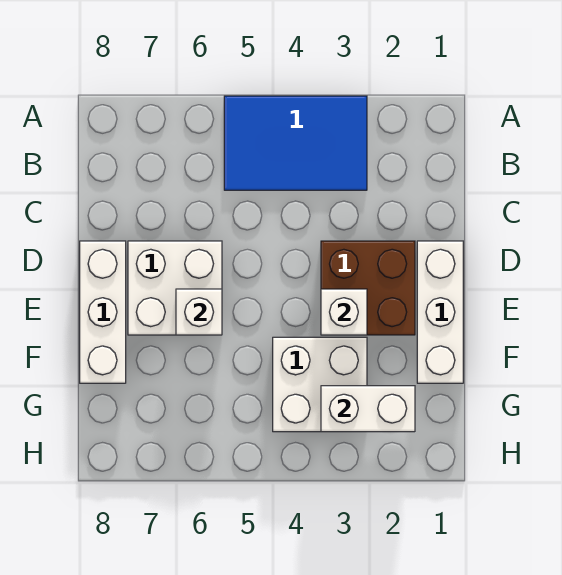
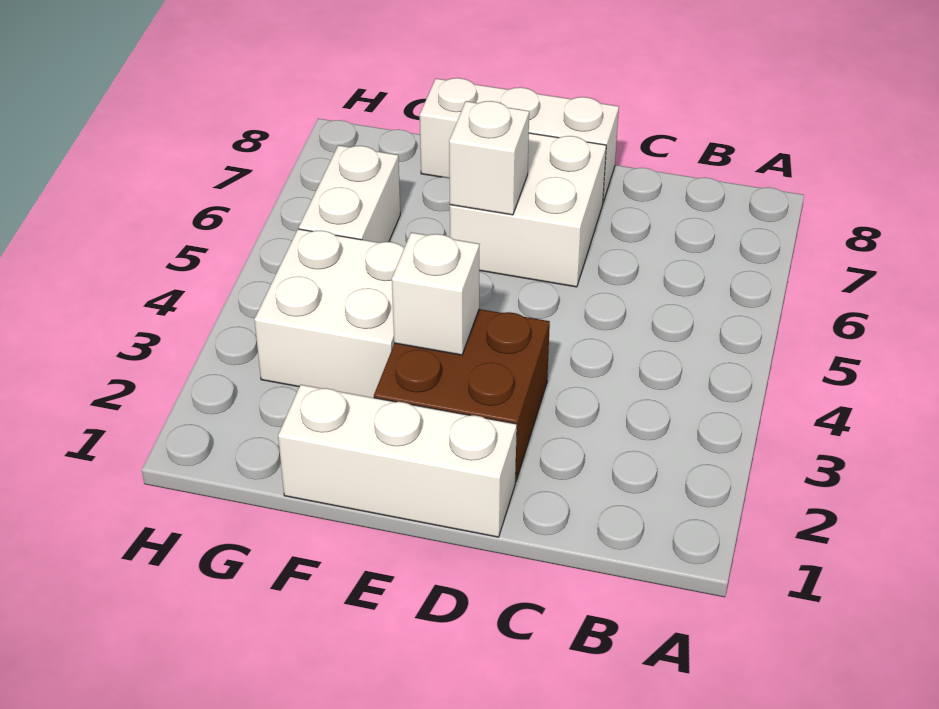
blue 2x3 tile [224,96,367,190] -> none
white 1x2 brick [321,386,415,432] -> white 1x2 brick moved to [299,145,400,243]

